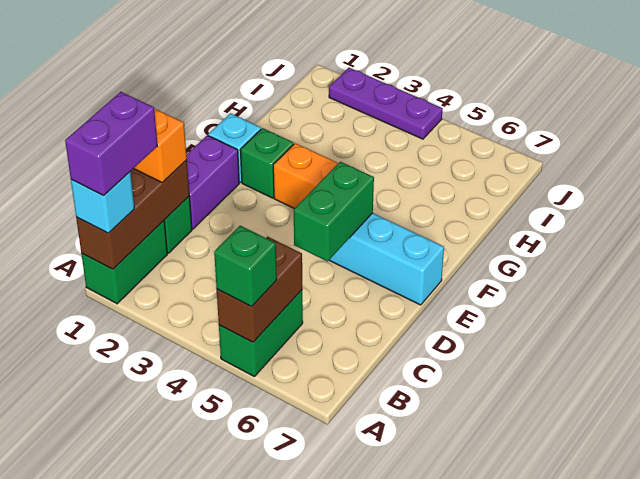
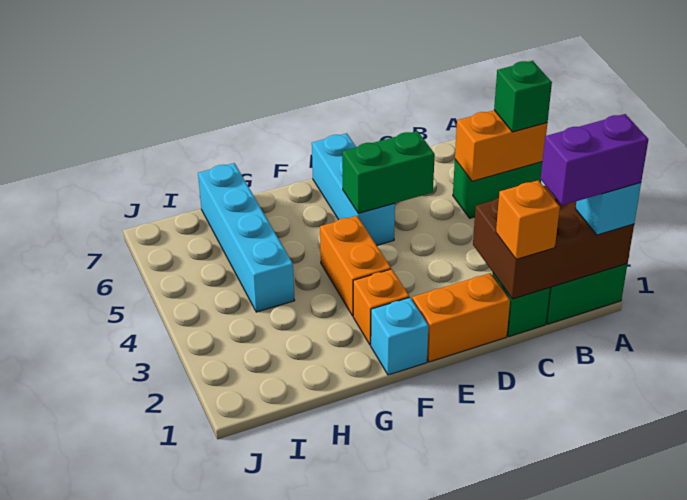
brown 1x3 brick [76,160,189,269] -> brown 2x3 brick [473,186,634,299]
brown 1x2 brick [217,237,302,342] -> orange 1x2 brick [455,110,547,181]
purple 1x2 brick [186,135,239,229] -> orange 1x2 brick [412,273,510,362]
green 1x1 brick [240,128,294,198] -> orange 1x1 brick [353,269,409,345]
none -> cyan 1x4 brick [198,163,295,312]
purple 1x3 plate [329,68,443,139] -> none

